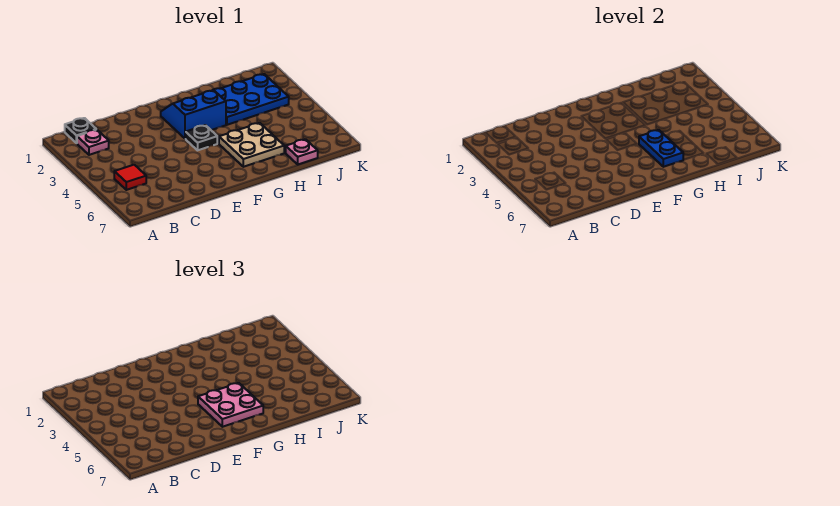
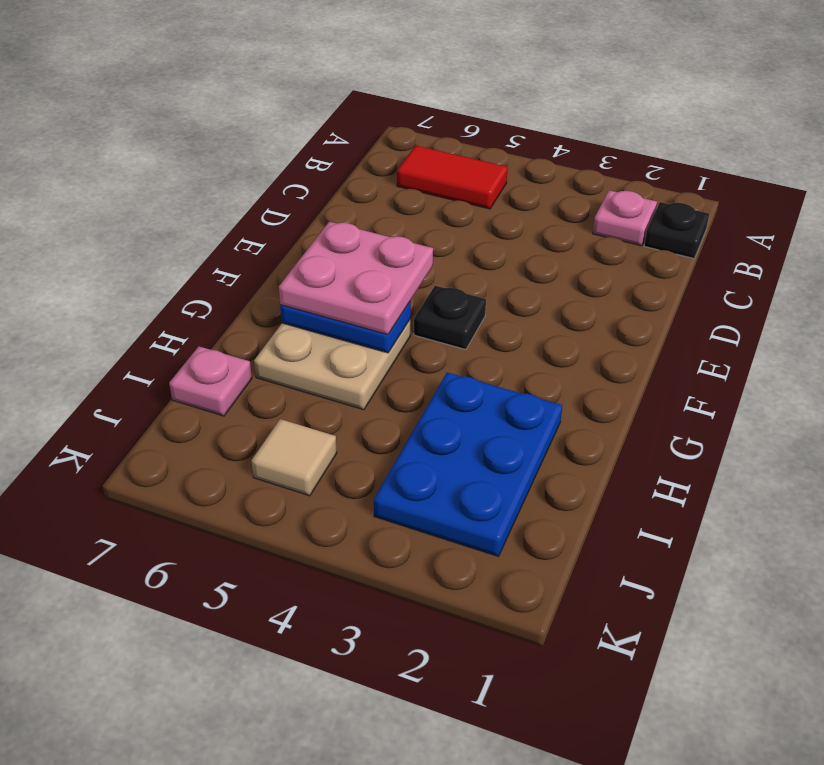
red 1x1 tile [114,165,146,190] -> red 1x2 tile [397,145,508,209]
blue 2x2 slope [161,90,226,139] -> none
none -> tan 1x1 tile [251,419,337,496]

